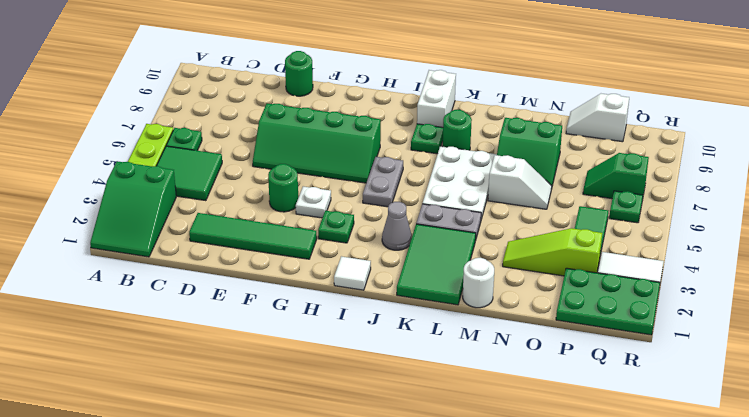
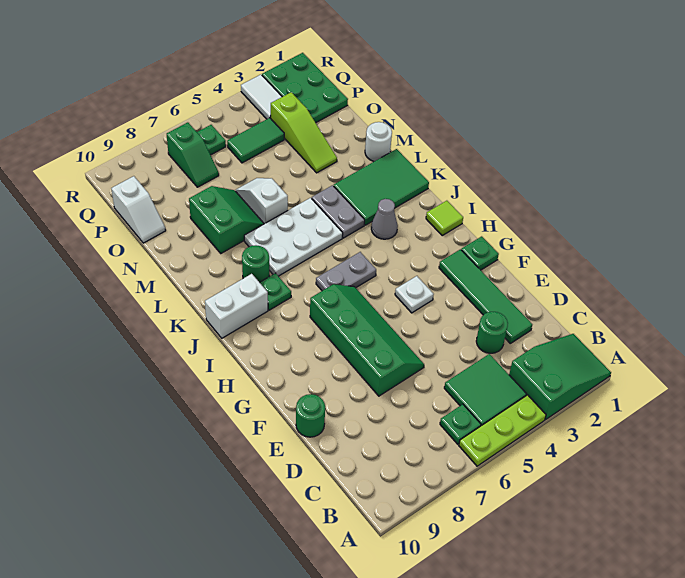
green 1x1 round brick [268,164,298,212] -> green 1x1 round brick moved to [476,312,508,353]
green 1x1 plate [318,211,354,243] -> green 1x1 plate moved to [461,236,499,270]
white 1x1 tile [334,256,371,290] -> lime 1x1 tile [426,201,463,235]

